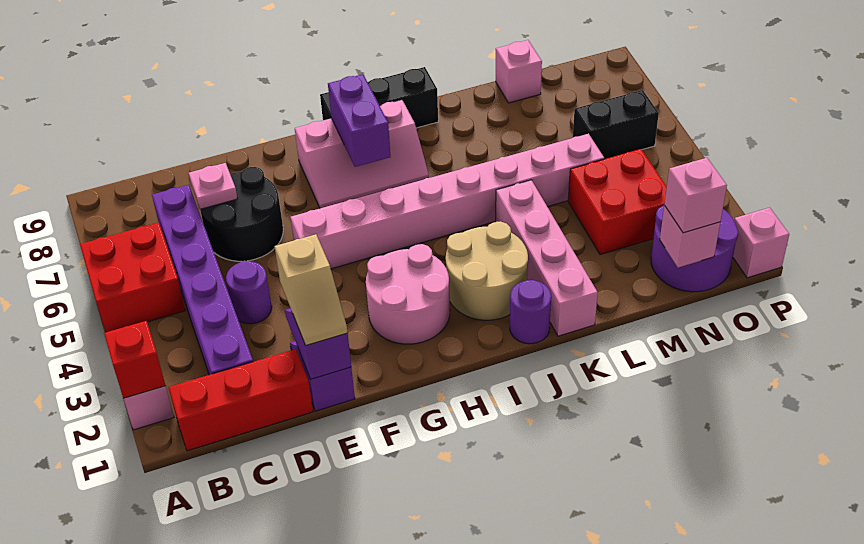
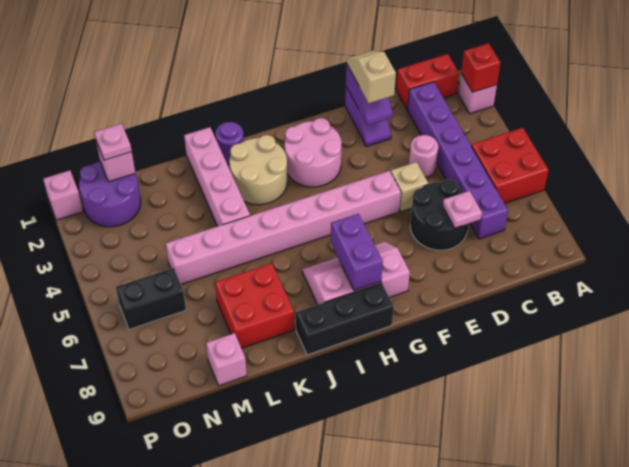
red 1x3 brick [168,349,313,451] -> red 1x2 brick [396,54,459,110]
purple 1x1 round brick [226,261,272,324] -> pink 1x1 round brick [409,135,438,177]
none -> tan 1x1 brick [391,162,428,212]
red 2x2 brick [568,149,667,255] -> red 2x2 brick moved to [215,263,294,348]
pink 1x1 brick [665,158,727,233] -> pink 1x1 plate [94,124,132,160]

